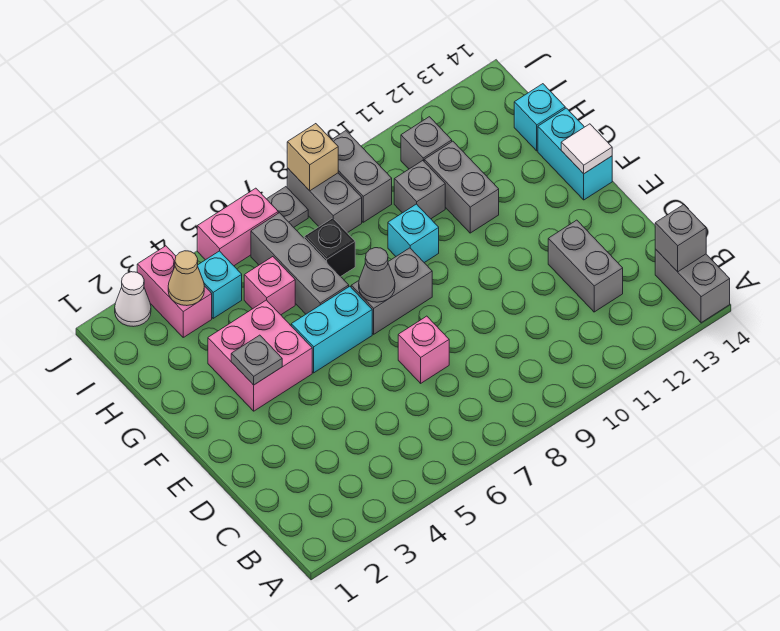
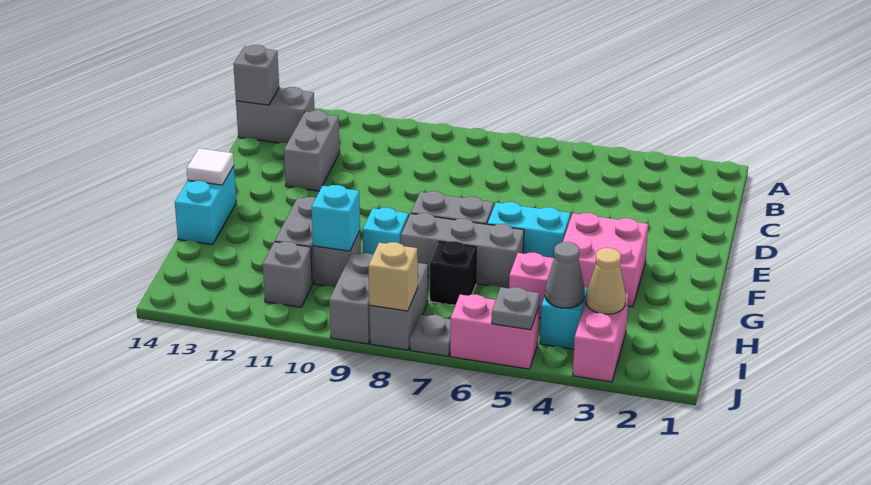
grey 1x2 brick [655,249,730,323] -> grey 1x2 brick turned to [236,87,315,143]
pink 1x1 brick [398,316,449,383] -> none
grey 1x1 plate [231,335,282,385] -> grey 1x1 plate moved to [492,287,540,330]
grey 1x1 cone [359,248,395,302] -> grey 1x1 cone moved to [545,242,585,308]
grey 1x3 brick [251,213,349,314] -> grey 1x3 brick turned to [401,213,524,288]
cyan 1x1 brick [514,84,565,151] -> cyan 1x1 brick moved to [312,185,360,251]
white 1x1 cone [115,272,151,327] -> none

